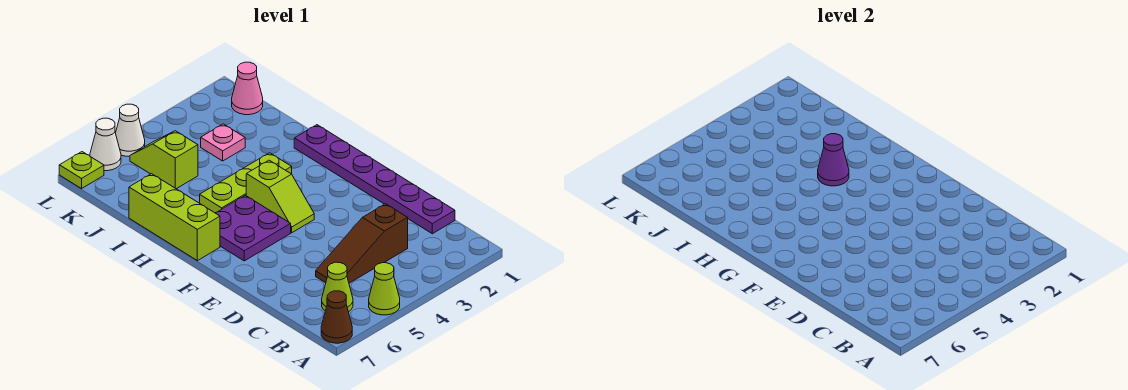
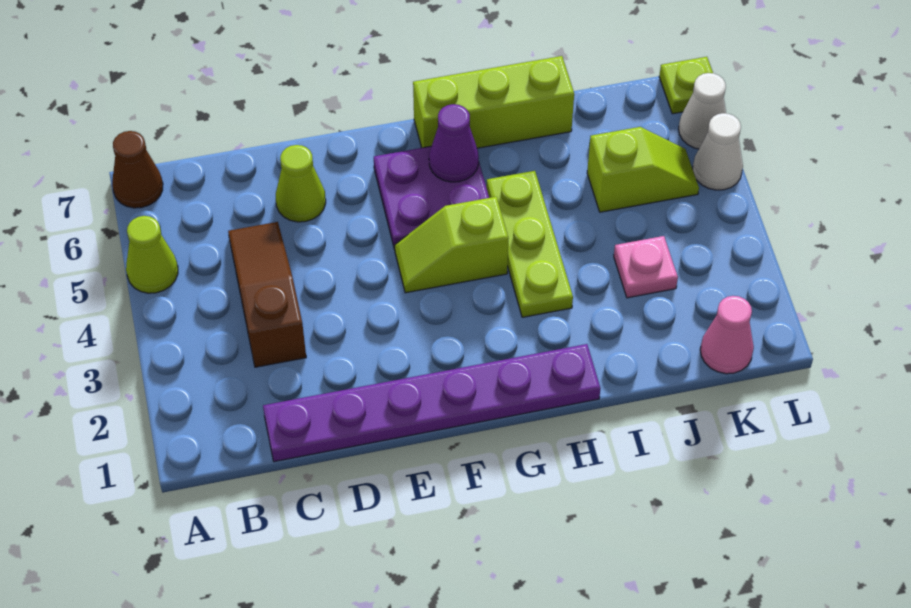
lime 1x1 cone [322,262,353,312] -> lime 1x1 cone moved to [276,145,326,222]
purple 1x1 cone [818,134,849,186] -> purple 1x1 cone moved to [429,104,479,182]

